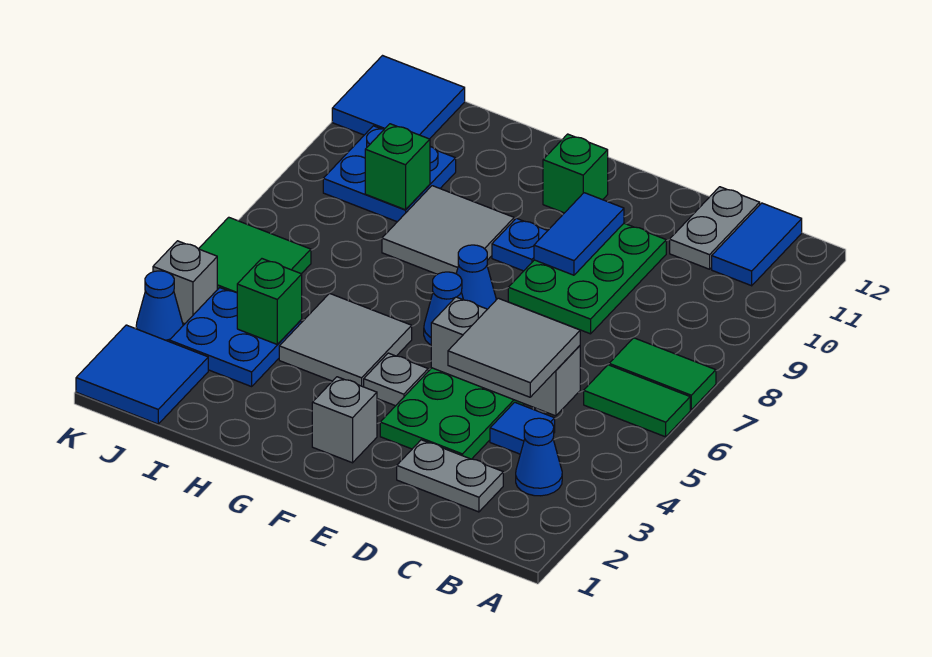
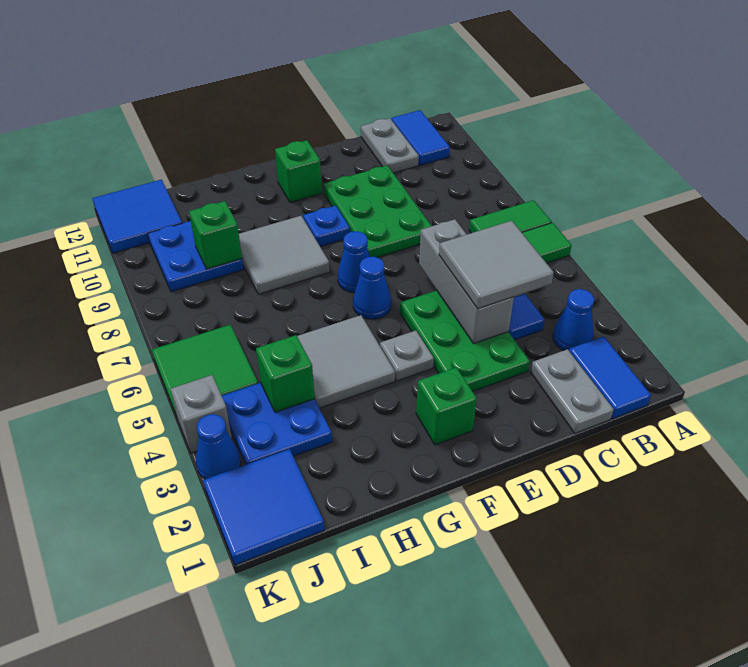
grey 1x2 plate [397,440,503,512] -> grey 1x2 plate turned to [531,349,614,433]
grey 1x3 brick [431,297,580,416] -> grey 1x3 brick turned to [419,219,514,343]
blue 1x2 tile [534,193,624,275] -> blue 1x2 tile moved to [569,336,651,419]
grey 1x1 brick [312,377,377,463] -> green 1x1 brick [416,367,477,445]

